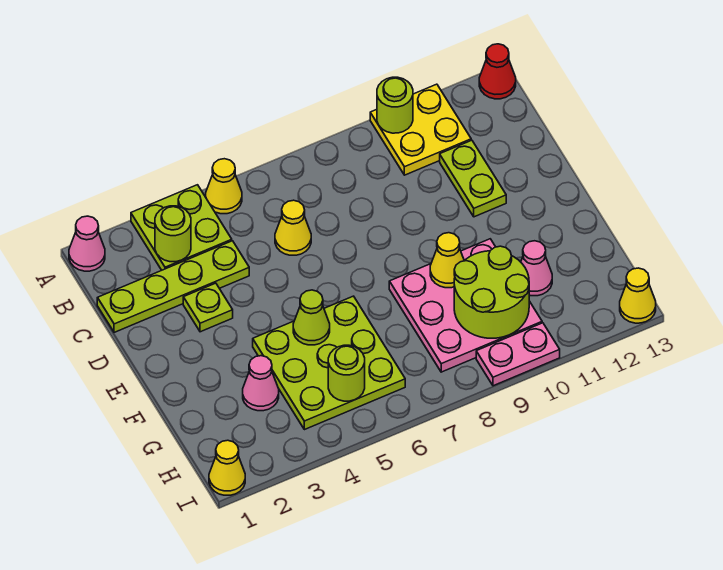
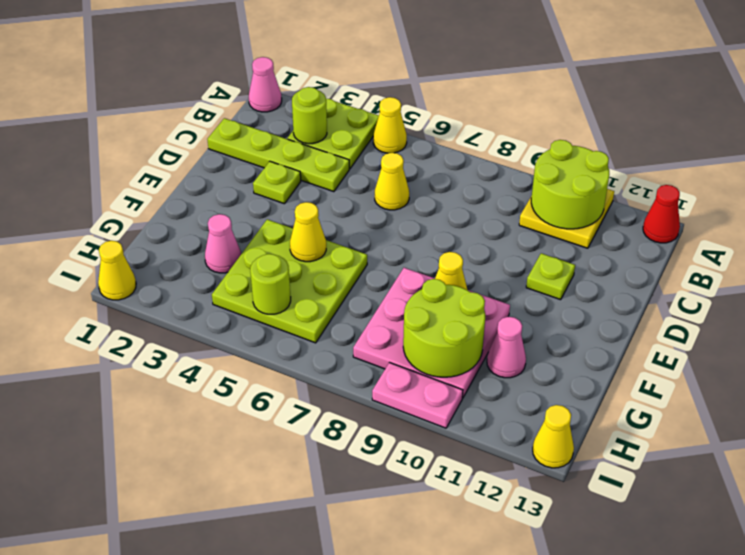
lime 1x1 round brick [377,77,413,133] -> lime 2x2 round brick [531,140,609,229]
lime 1x2 plate [440,140,506,217] -> lime 1x1 plate [526,253,575,300]
lime 1x1 cone [293,290,330,345] -> yellow 1x1 cone [290,202,326,262]

